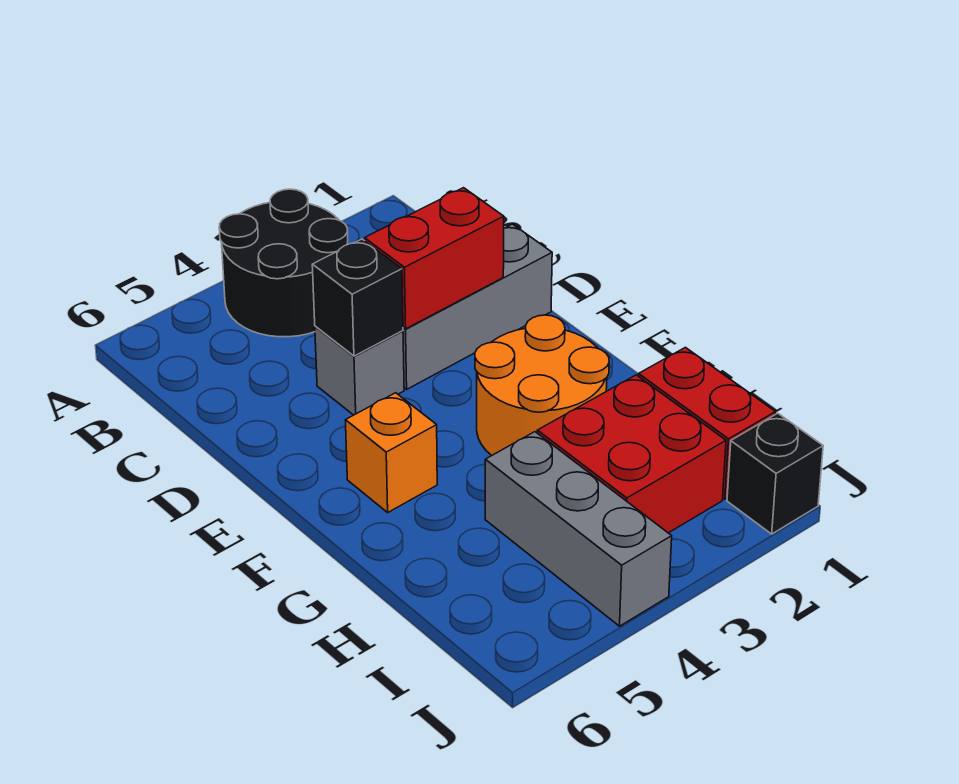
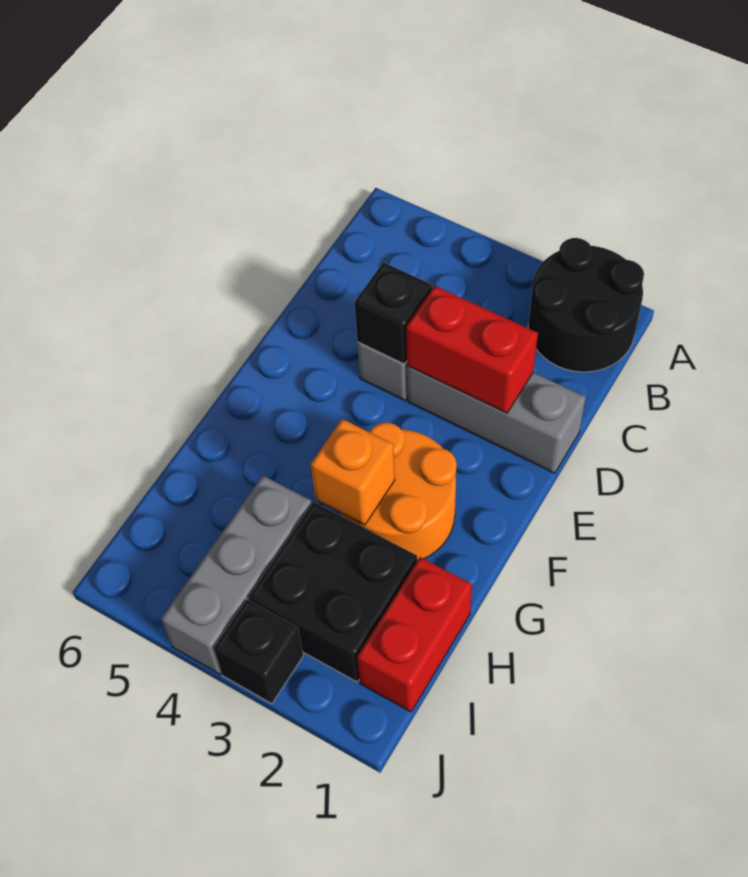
black 2x2 round brick [219,189,348,337] -> black 2x2 round brick moved to [528,238,644,372]
orange 1x1 brick [345,393,437,512] -> orange 1x1 brick moved to [310,419,395,525]
red 2x2 brick [537,375,726,533] -> black 2x2 brick [249,502,417,682]
black 1x1 brick [727,413,823,534] -> black 1x1 brick moved to [214,600,303,704]

